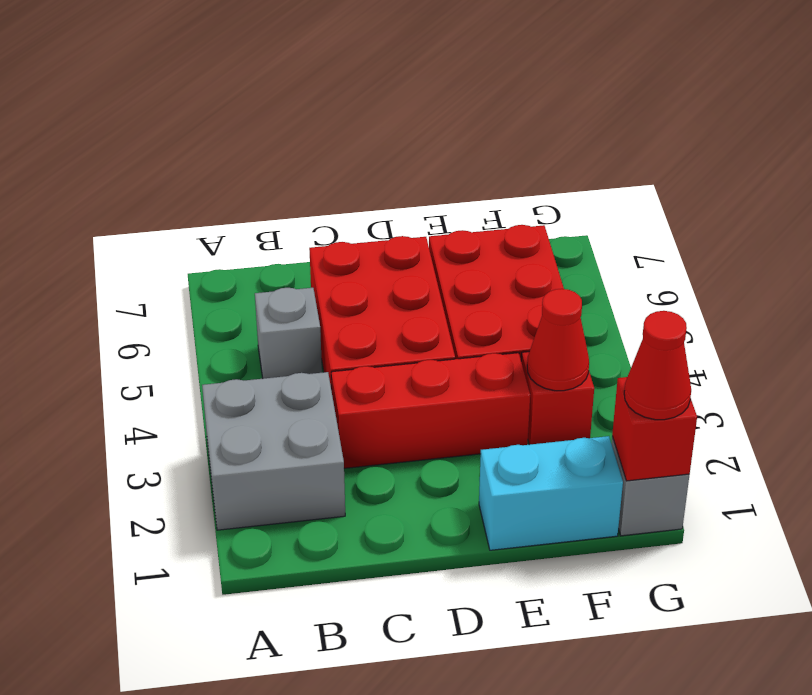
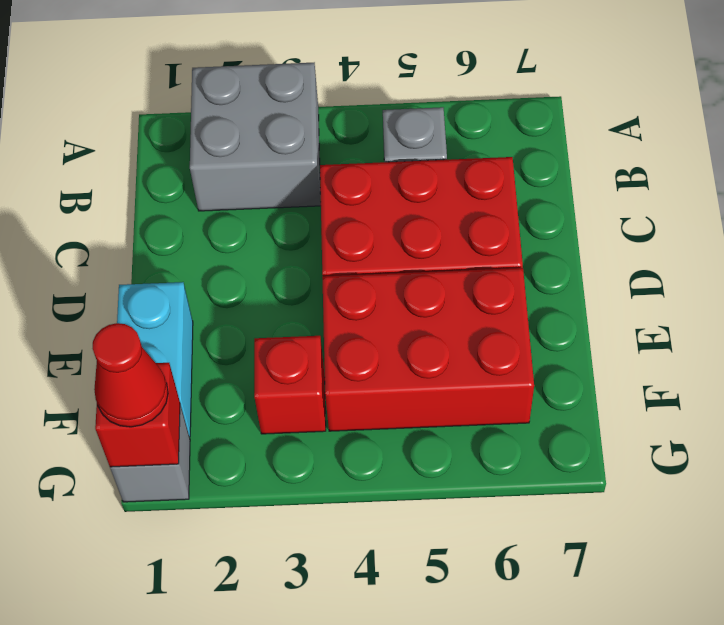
red 1x3 brick [331,353,530,468] -> none
red 1x1 cone [527,289,589,391] -> none

